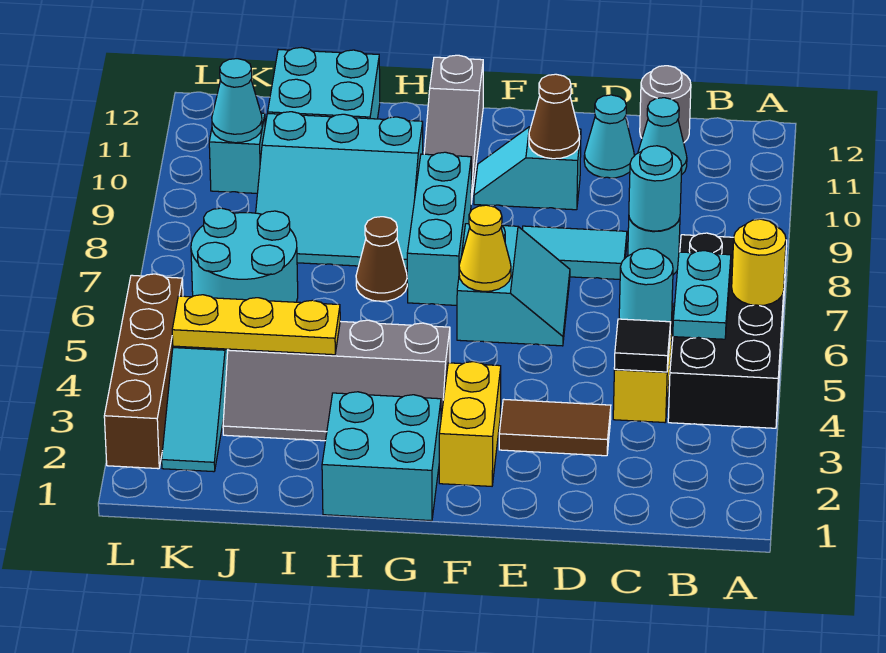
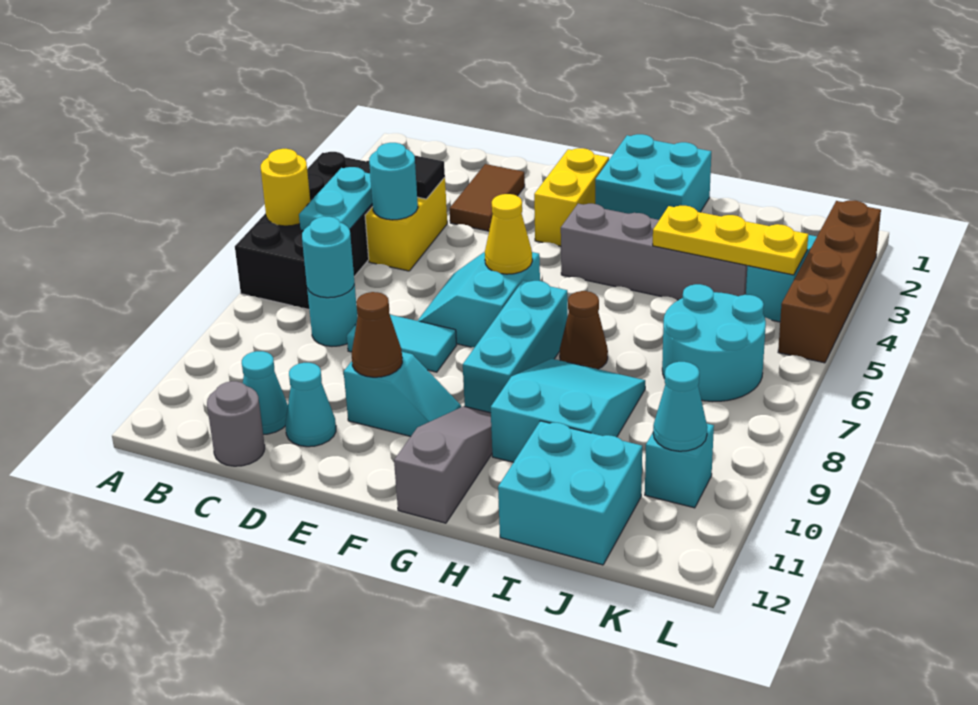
brown 1x2 tile [499,399,611,456] -> brown 1x2 tile turned to [450,164,525,231]
cyan 3x3 slope [256,112,423,268] -> cyan 2x3 slope [491,359,645,462]

